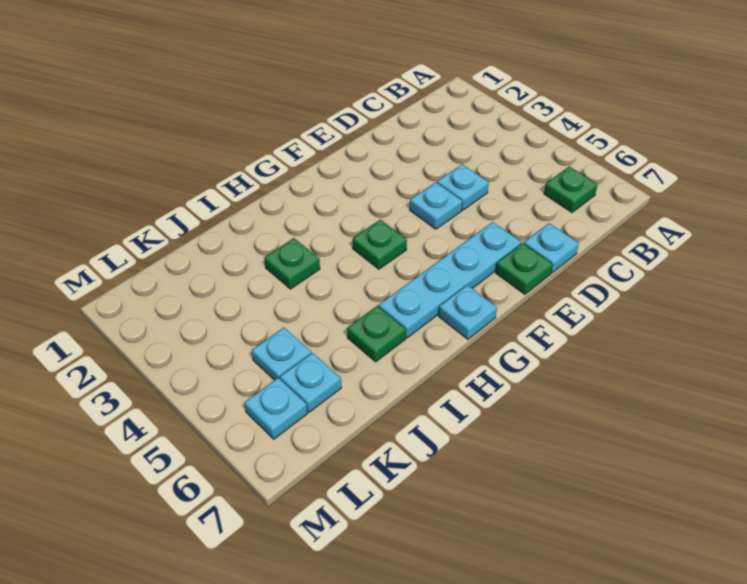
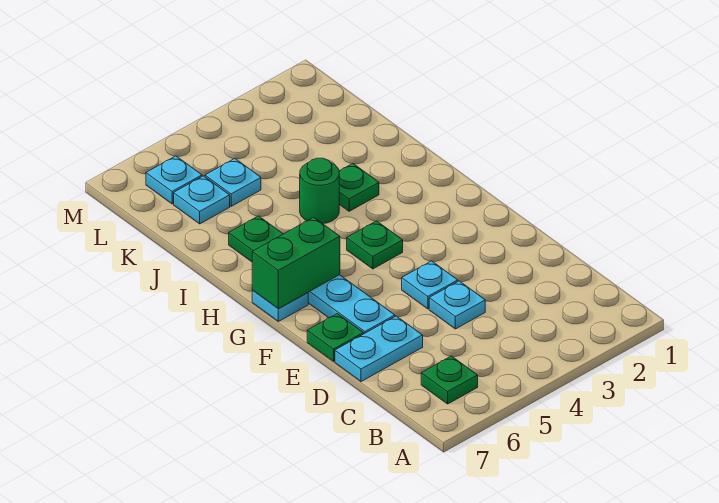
cyan 1x1 plate [524,223,579,273] -> cyan 1x2 plate [335,316,423,382]
none -> green 1x2 brick [252,217,340,309]
none -> green 1x1 round brick [300,158,339,224]

